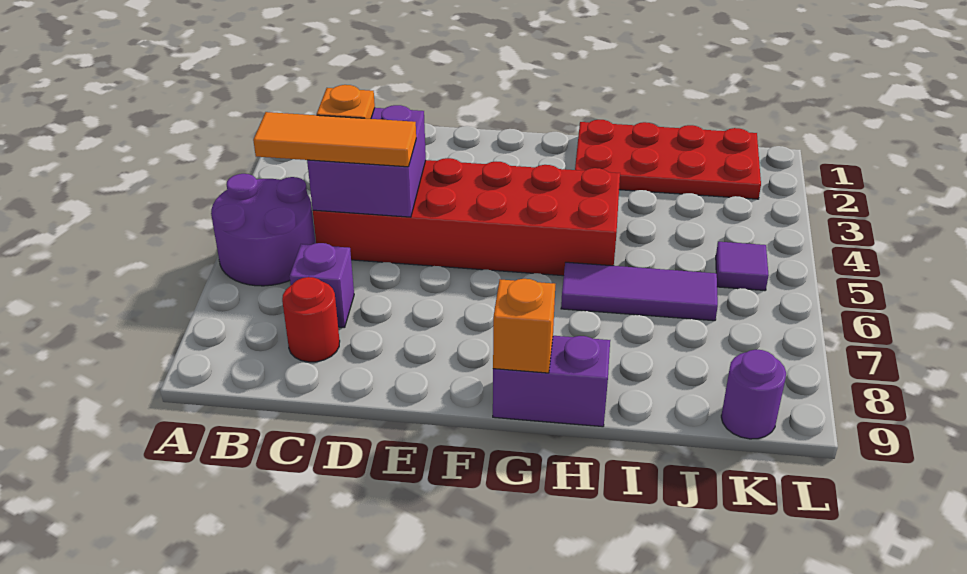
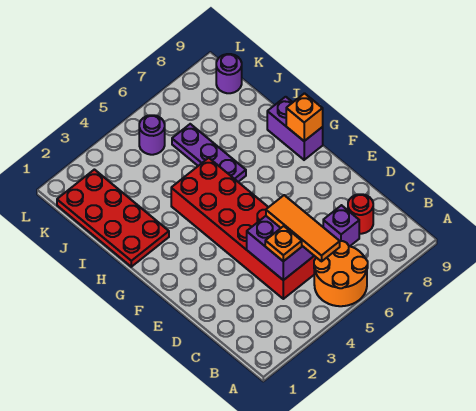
purple 2x2 round brick [211,174,315,286] -> orange 2x2 round brick [314,241,368,306]
purple 1x3 tile [561,262,718,321] -> purple 1x3 plate [172,124,246,182]
purple 1x1 tile [716,242,769,291] -> purple 1x1 round brick [139,115,165,155]

